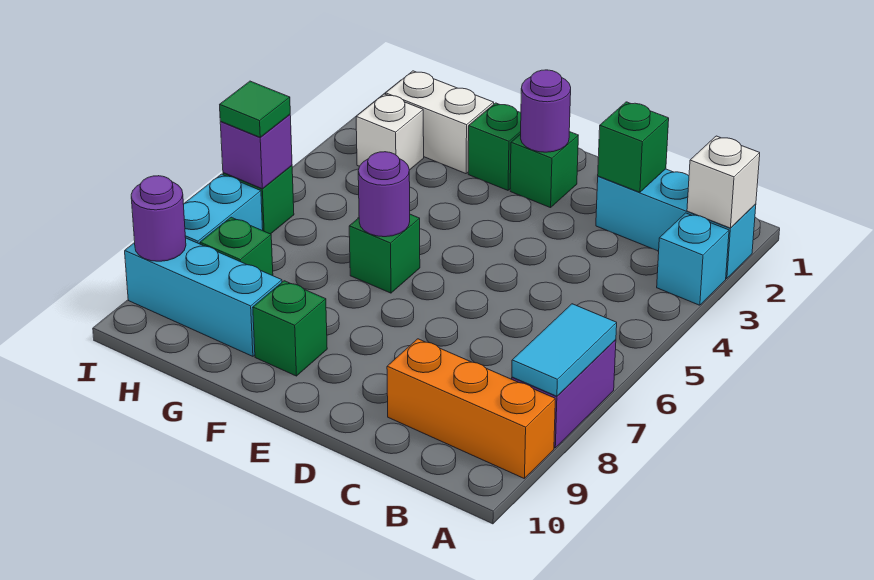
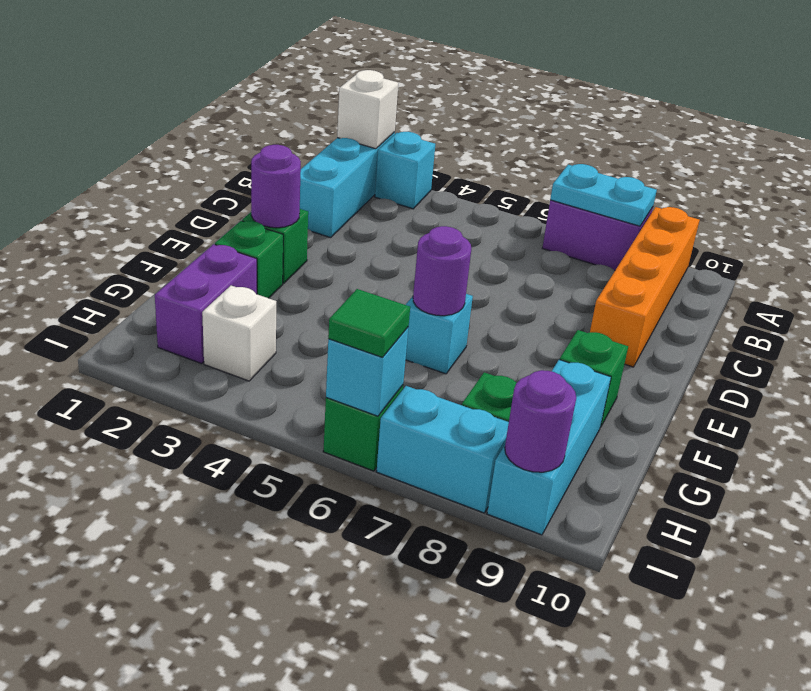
cyan 1x2 tile [512,304,617,396] -> cyan 1x2 plate [550,164,657,226]
orange 1x3 brick [387,339,555,479] -> orange 1x4 brick [590,207,700,367]
green 1x1 brick [598,102,669,192] -> none
green 1x1 brick [349,214,420,293] -> cyan 1x1 brick [406,294,473,374]
white 1x2 brick [386,71,494,174] -> purple 1x2 brick [155,244,257,364]
purple 1x1 brick [220,115,292,189] -> cyan 1x1 brick [326,328,408,416]

